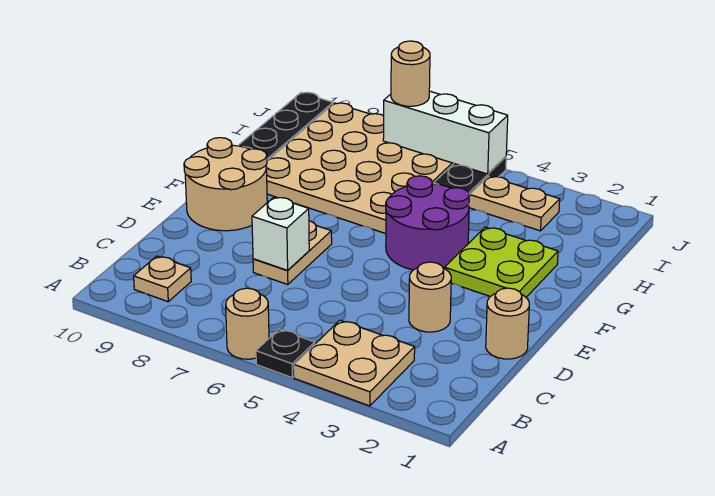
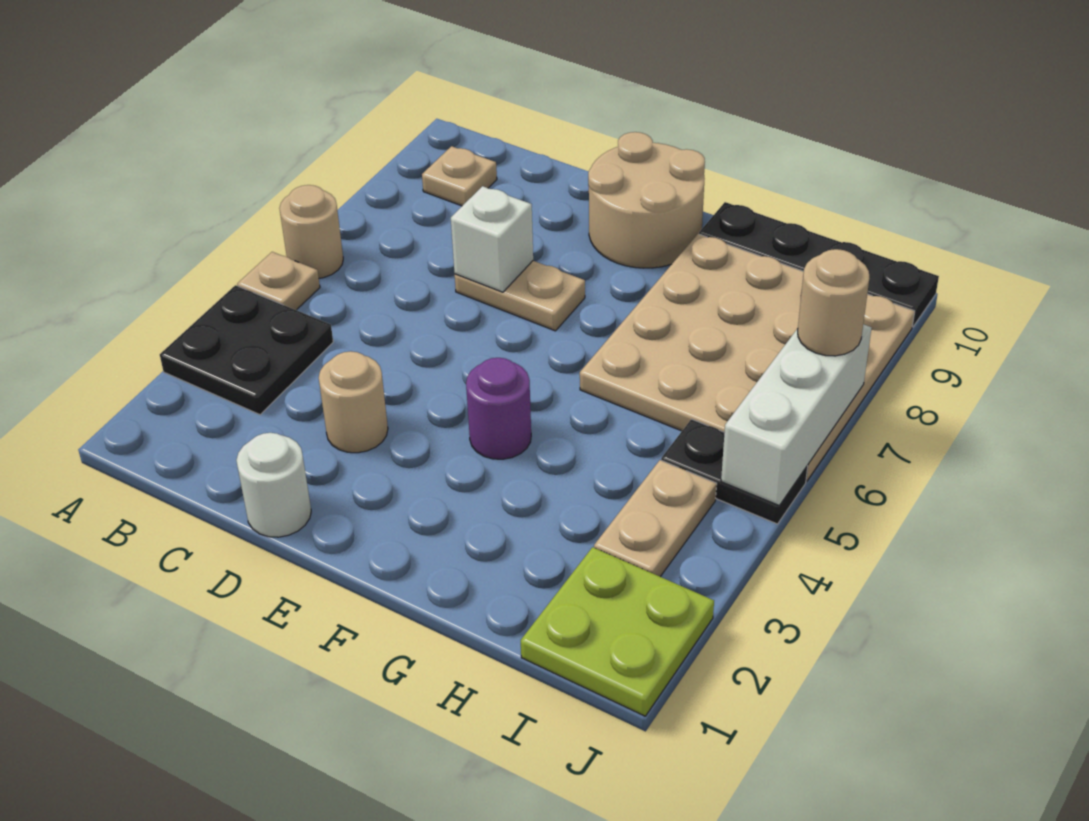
tan 2x2 plate [294,320,415,406] -> black 2x2 plate [160,285,333,415]
black 1x1 plate [256,329,315,377] -> tan 1x1 plate [237,252,320,310]
tan 1x1 round brick [486,288,529,359] -> white 1x1 round brick [236,433,311,537]
lime 2x2 plate [445,227,558,297] -> lime 2x2 plate moved to [521,547,714,716]
purple 2x2 round brick [386,176,470,270] -> purple 1x1 round brick [466,358,531,459]

